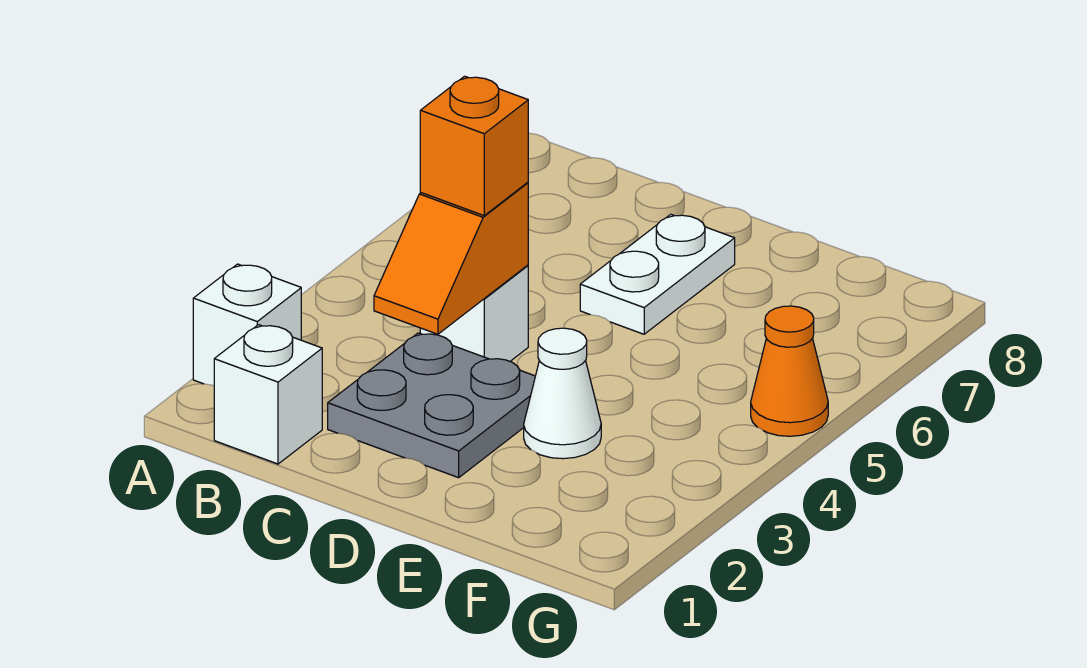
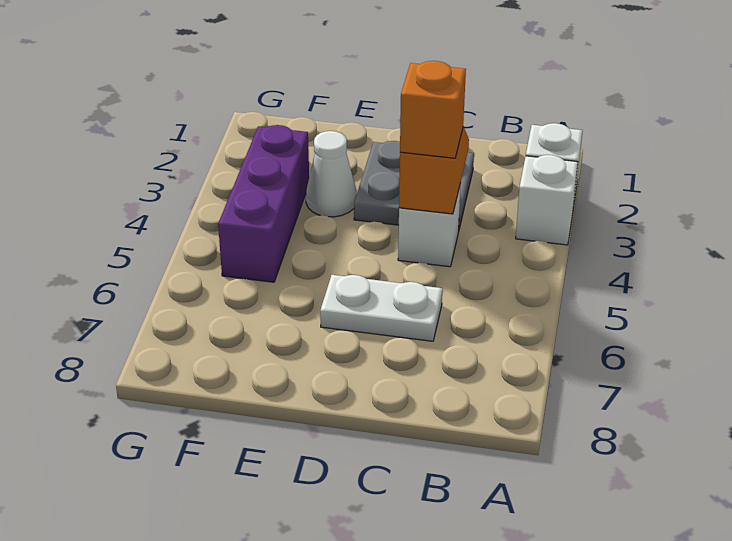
white 1x1 brick [214,325,322,464] -> white 1x1 brick moved to [516,155,578,245]
white 1x2 plate [580,214,735,334] -> white 1x2 plate turned to [320,275,442,341]
none -> purple 1x3 brick [218,125,309,282]
orange 1x1 cone [751,306,828,436] -> none

